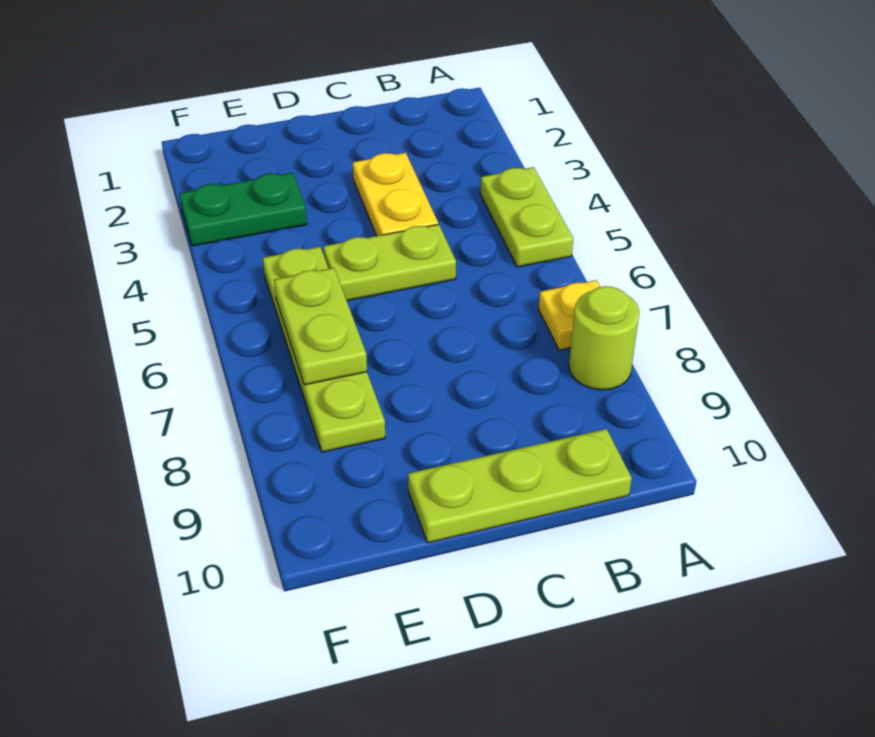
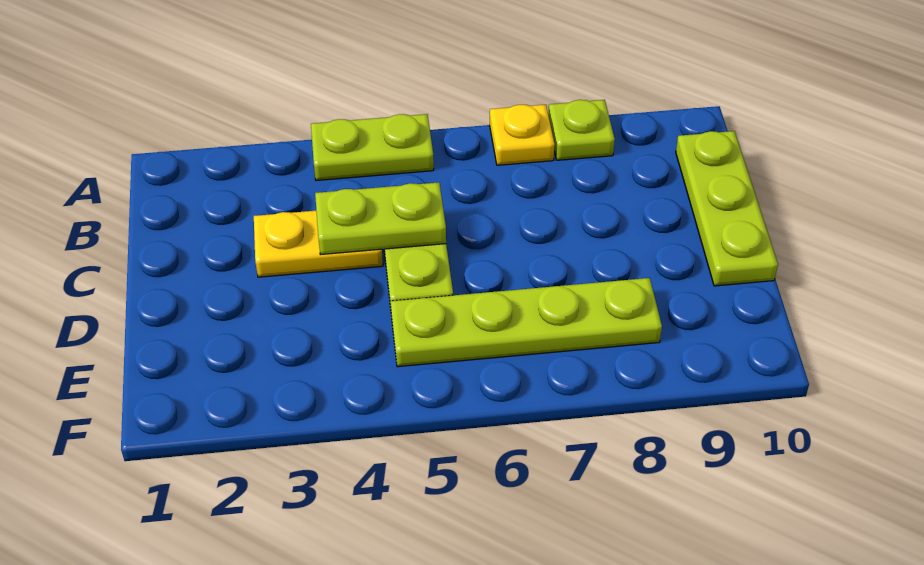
lime 1x1 round brick [569,286,640,390] -> lime 1x1 plate [548,100,615,160]
green 1x2 plate [179,173,307,246] -> none
lime 1x2 plate [274,268,367,385] -> lime 1x2 plate moved to [315,182,446,254]

